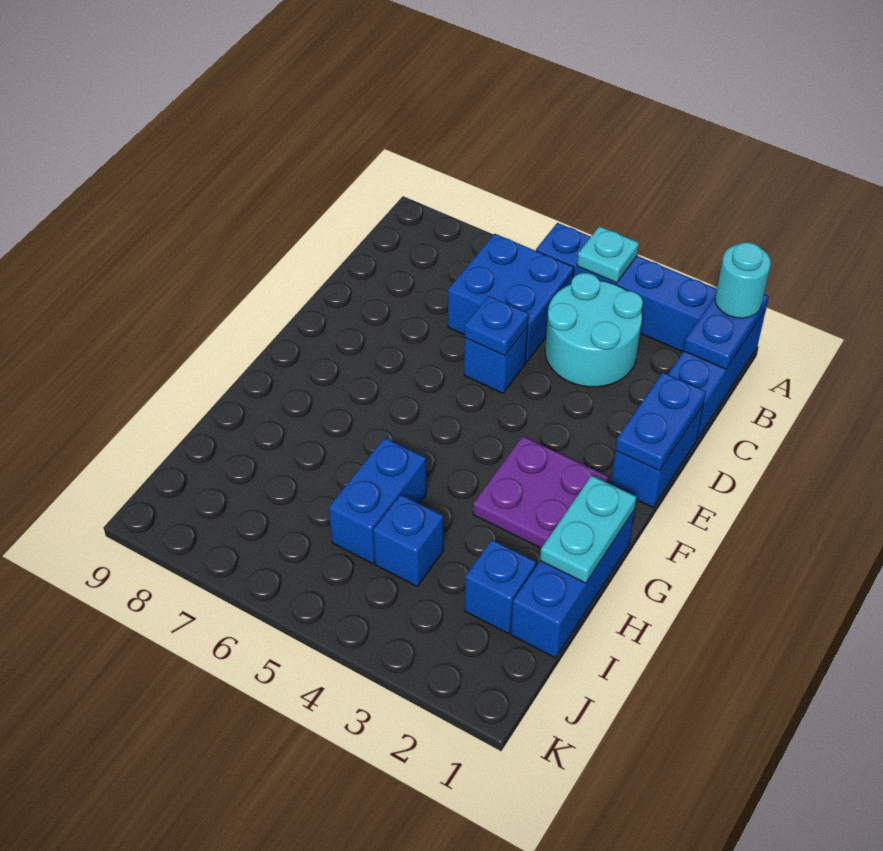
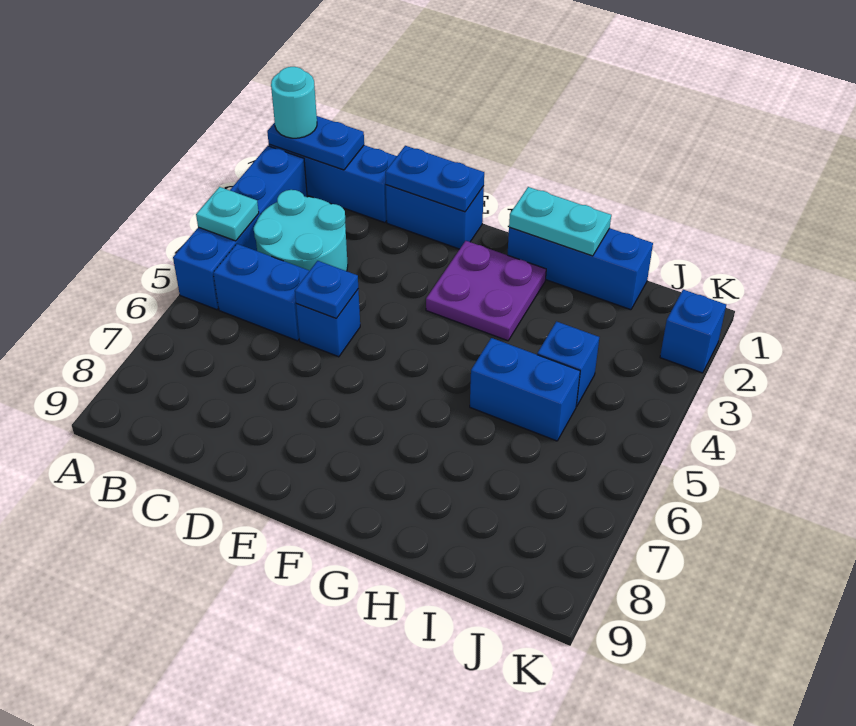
blue 2x2 brick [448,234,574,363] -> blue 1x2 brick [213,244,309,341]
blue 1x1 brick [465,540,536,634] -> blue 1x1 brick moved to [660,290,726,373]

